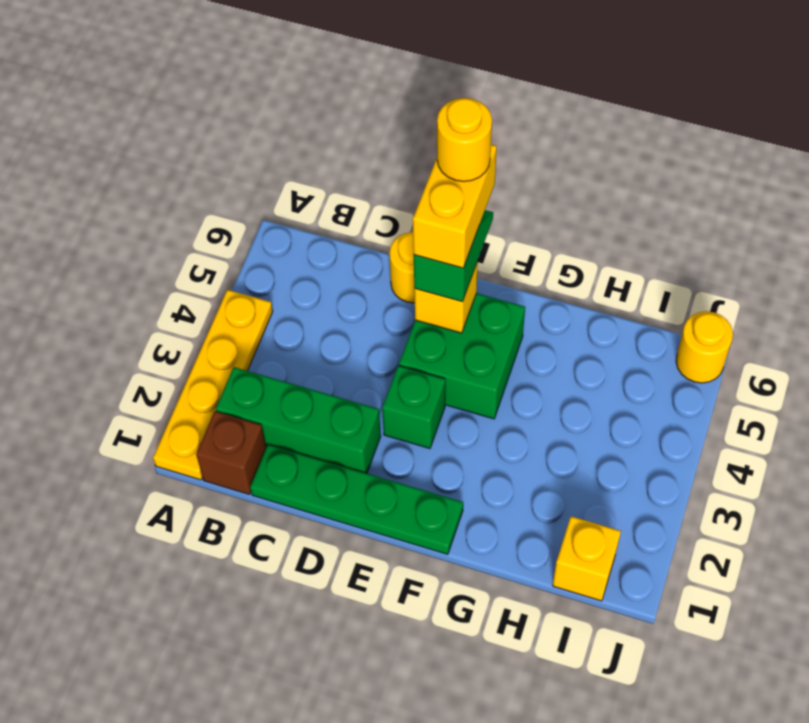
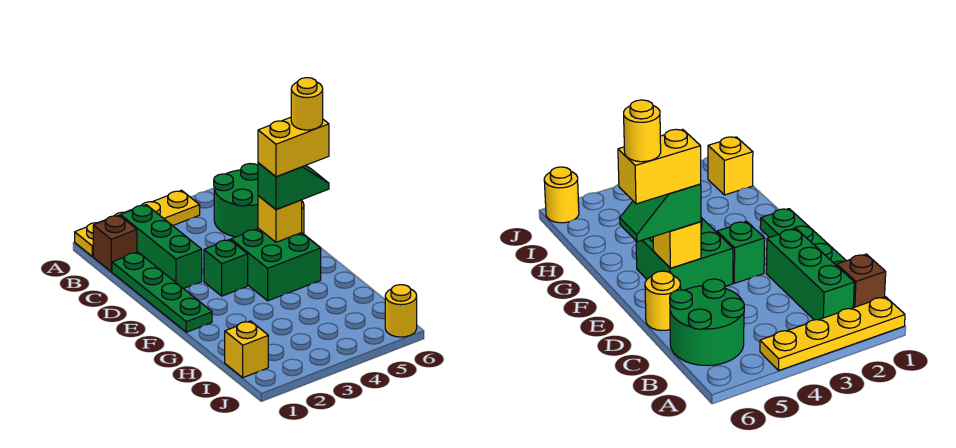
none -> green 2x2 round brick [214,164,258,237]

